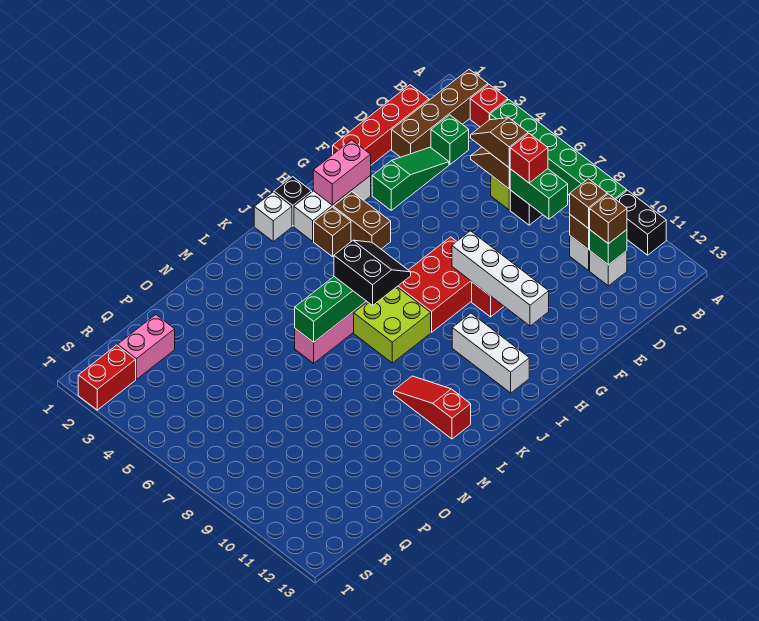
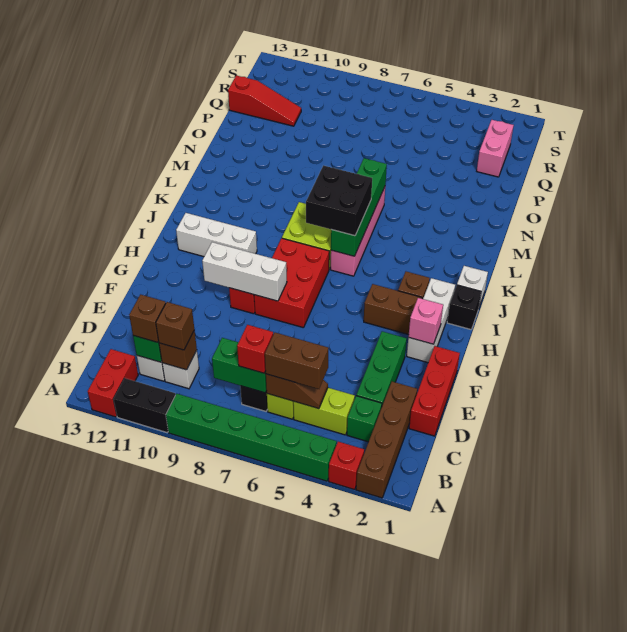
red 1x4 brick [333,85,429,165] -> red 1x3 brick [409,346,460,436]
none -> lime 1x2 brick [293,388,355,435]
brown 1x2 slope [471,118,528,168] -> brown 1x2 brick [265,333,329,389]
green 1x3 slope [372,147,449,210] -> green 1x3 brick [356,331,407,405]
pink 1x2 brick [313,140,371,205] -> pink 1x1 brick [408,298,443,344]
white 1x4 brick [452,231,549,326] -> white 1x3 brick [202,242,287,301]
black 2x2 slope [334,240,411,305] -> black 2x2 brick [306,165,372,236]
red 1x3 slope [394,376,471,439] -> red 1x3 slope moved to [228,75,301,126]
red 1x2 brick [78,345,136,410] -> red 1x2 brick moved to [88,349,138,417]

